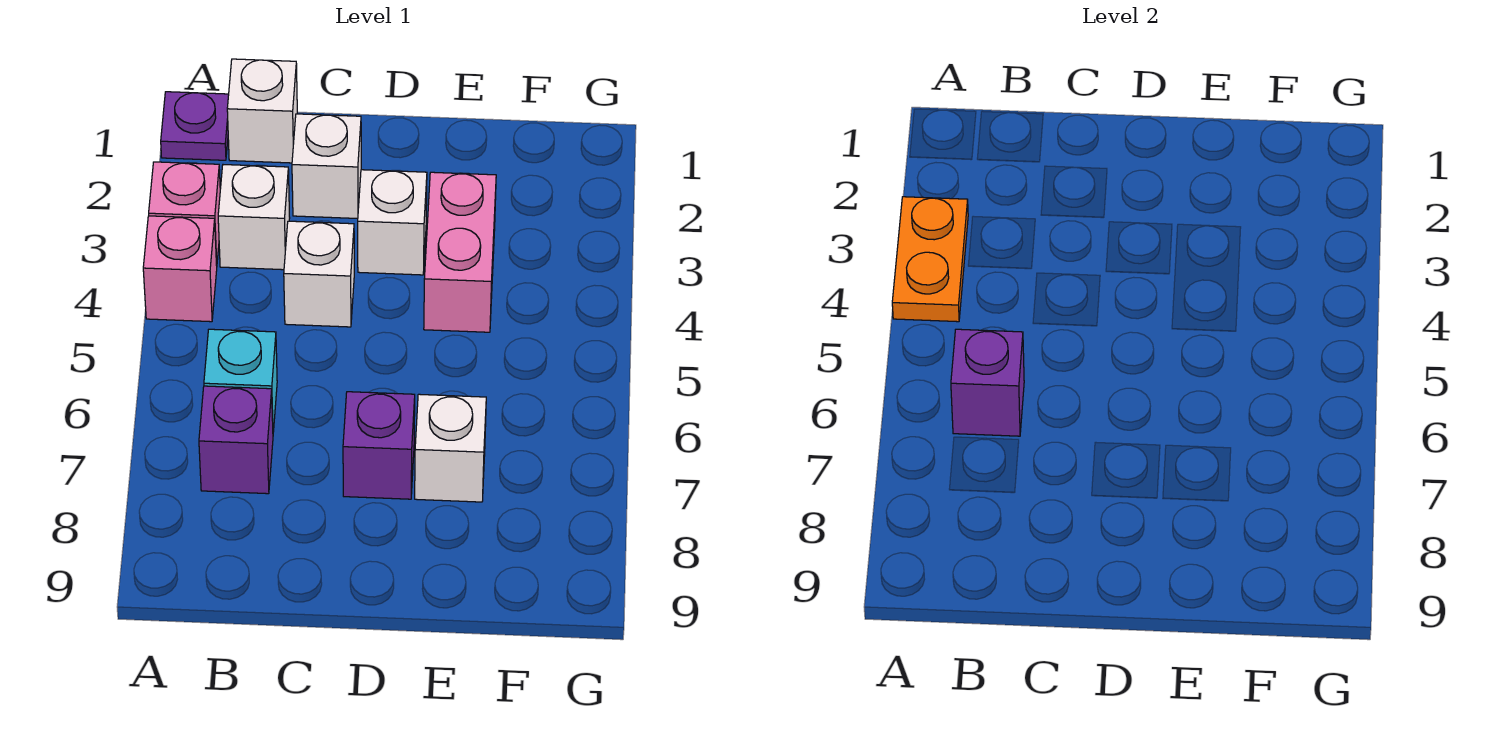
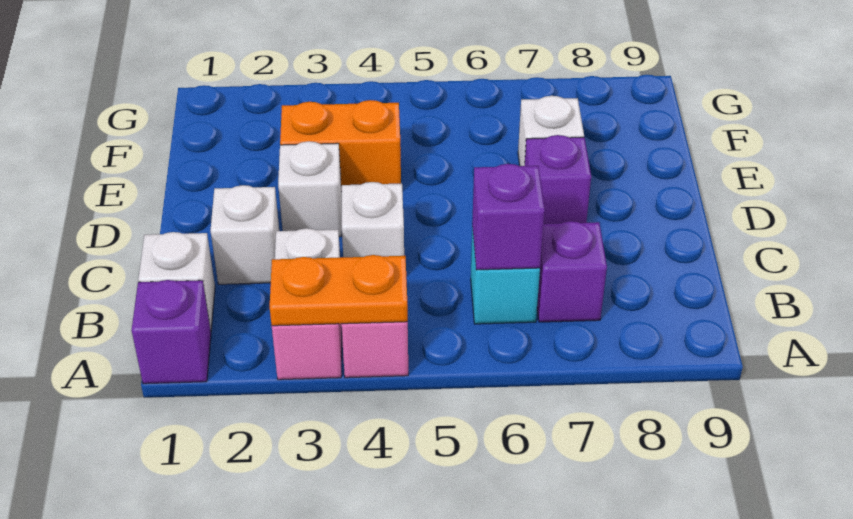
purple 1x1 plate [161,92,229,160] -> purple 1x1 brick [132,280,211,384]
pink 1x2 brick [424,172,496,332] -> orange 1x2 brick [280,100,401,191]

